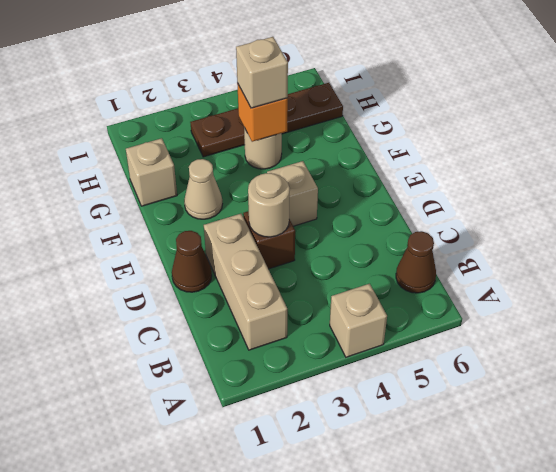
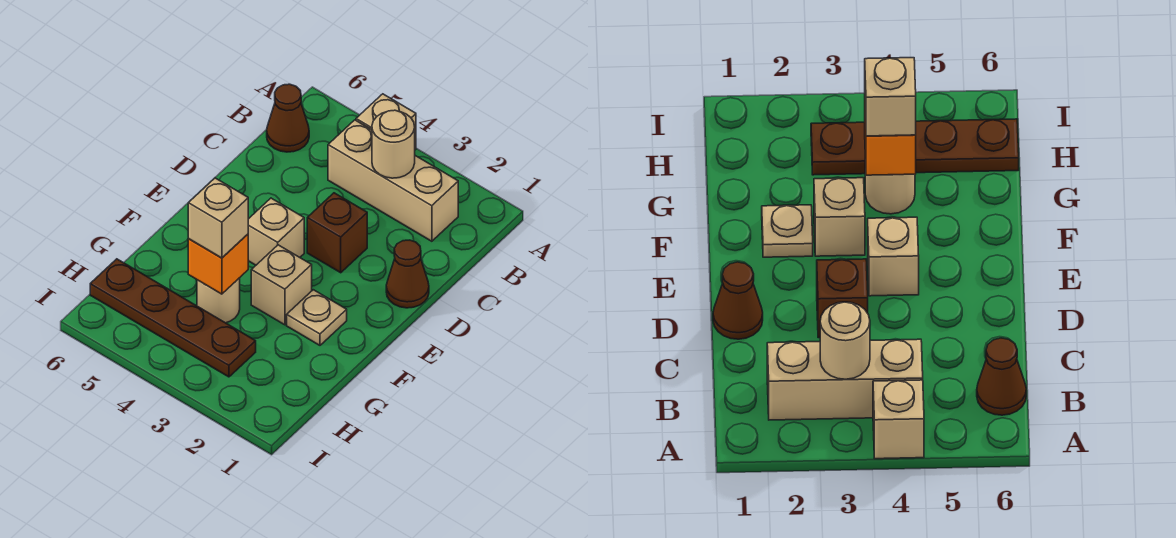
tan 1x3 brick [204,214,287,350] -> tan 1x3 brick turned to [328,120,458,241]
tan 1x1 round brick [248,173,290,237] -> tan 1x1 round brick moved to [372,110,415,178]
tan 1x1 cone [184,159,222,219] -> tan 1x1 plate [287,290,347,345]
tan 1x1 brick [126,138,177,206] -> tan 1x1 brick moved to [251,245,312,325]

